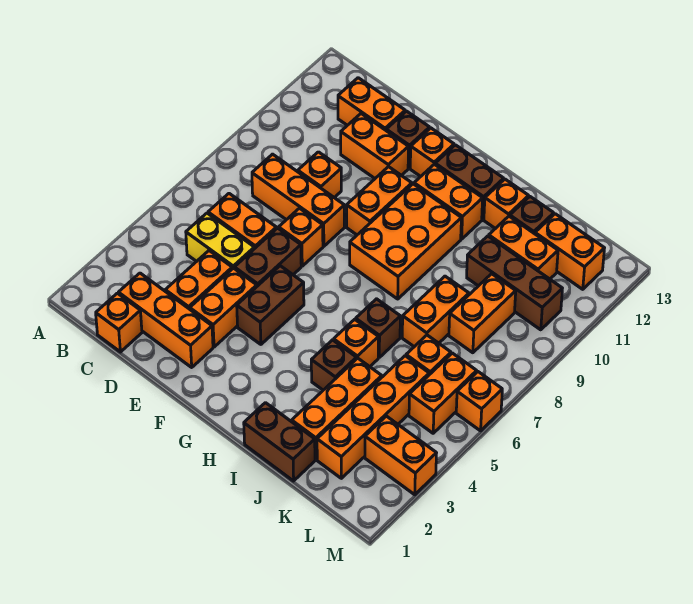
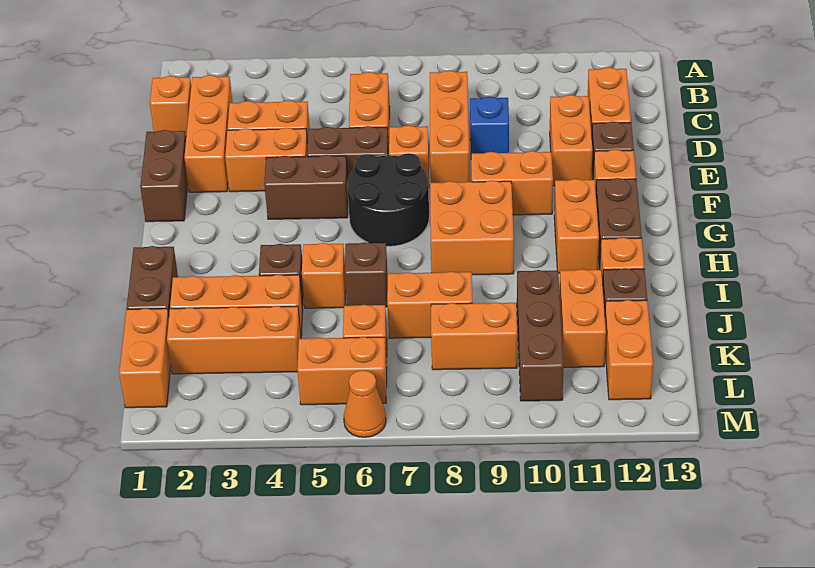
yellow 1x2 brick [186,213,254,269] -> none
orange 1x1 brick [298,152,341,197] -> blue 1x1 brick [470,96,509,154]
none -> brown 1x2 brick [140,130,188,222]
none -> black 2x2 round brick [347,153,429,246]
orange 2x3 brick [350,184,461,299] -> orange 2x2 brick [430,180,514,275]
orange 1x4 brick [317,356,429,478] -> orange 1x3 brick [167,306,301,374]
orange 1x2 brick [365,416,436,495] -> orange 1x2 brick moved to [119,308,171,408]
orange 1x1 brick [456,372,502,431] -> orange 1x1 cone [344,370,386,437]

